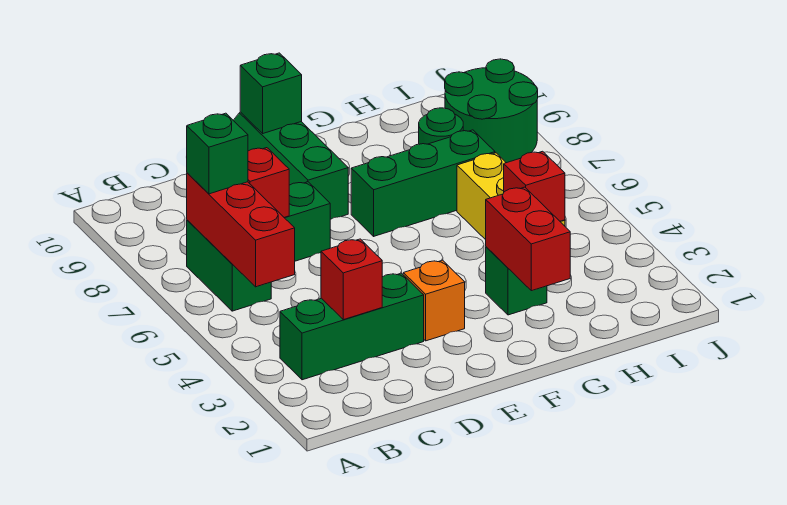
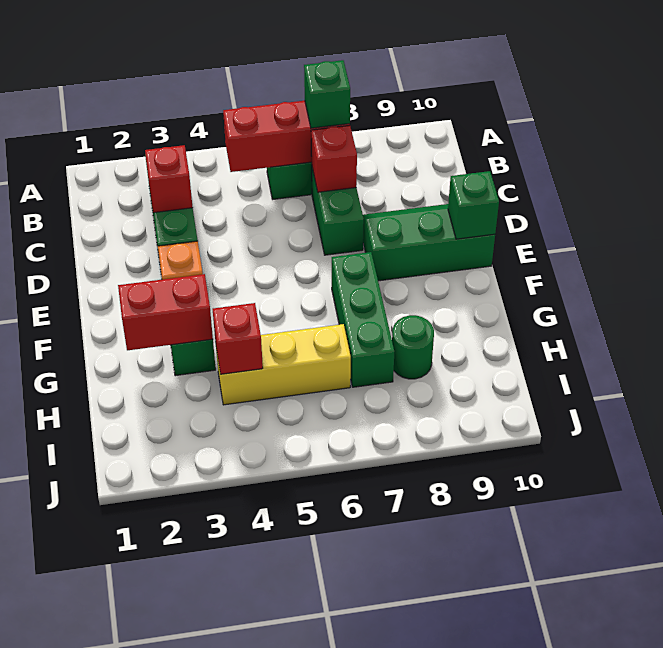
green 2x2 round brick [445,59,538,163] -> none

